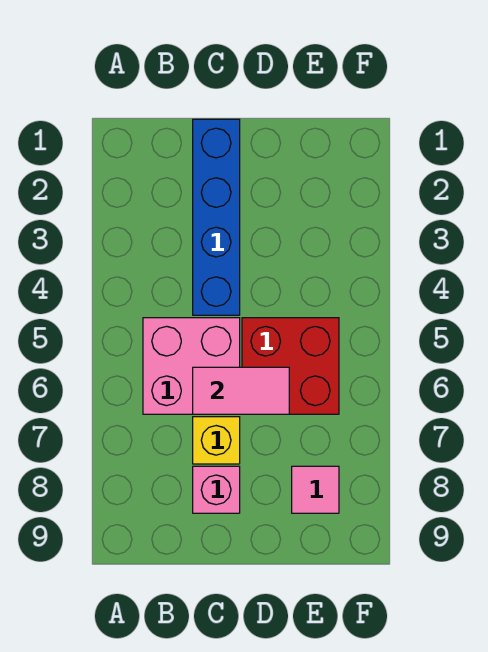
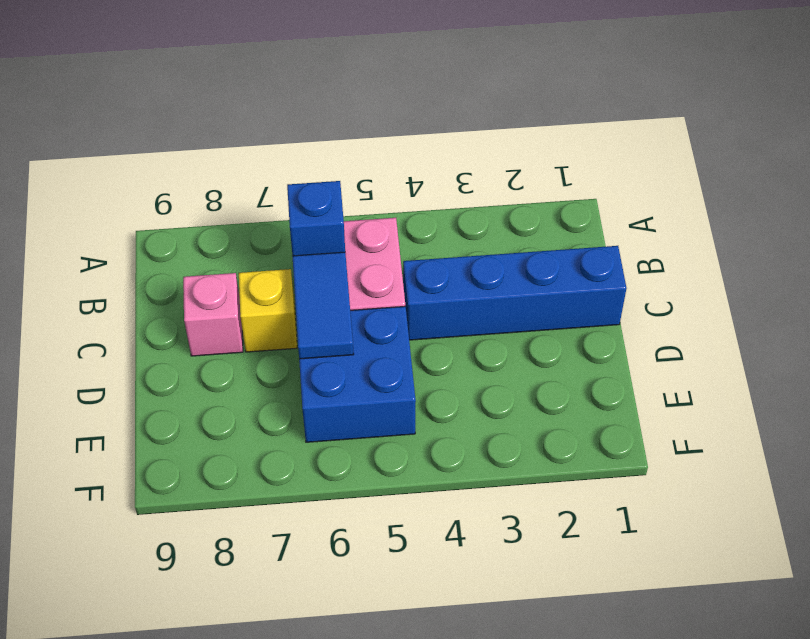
none -> blue 1x1 brick [287,181,345,256]
pink 1x2 tile [193,367,289,414] -> blue 1x2 tile [293,252,354,359]
red 2x2 brick [242,318,339,414] -> blue 2x2 brick [299,306,416,442]
pink 1x1 tile [292,466,339,513] -> none

